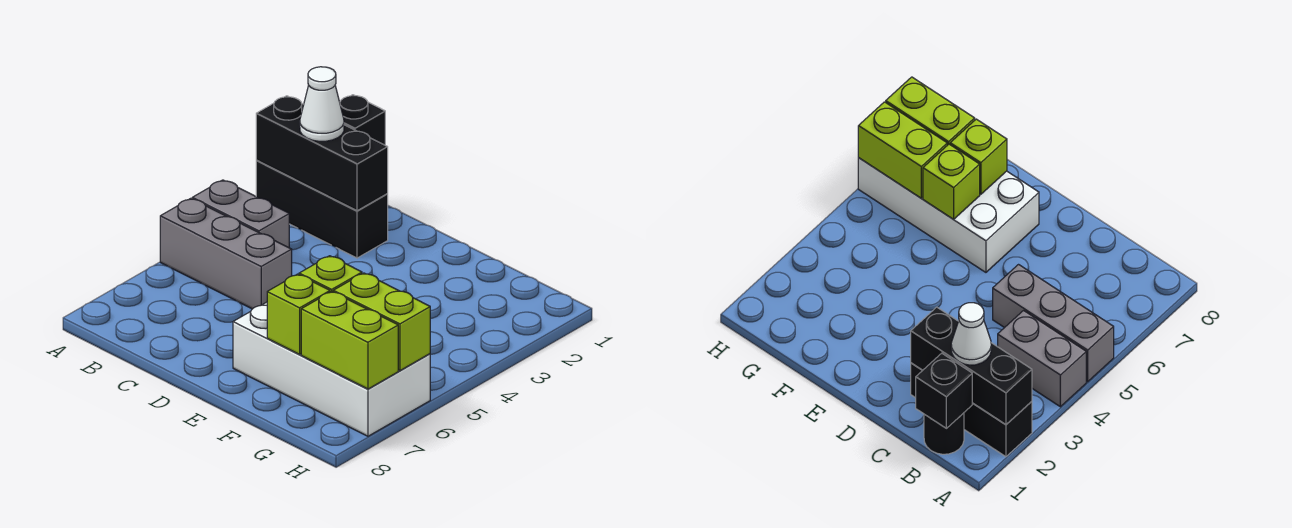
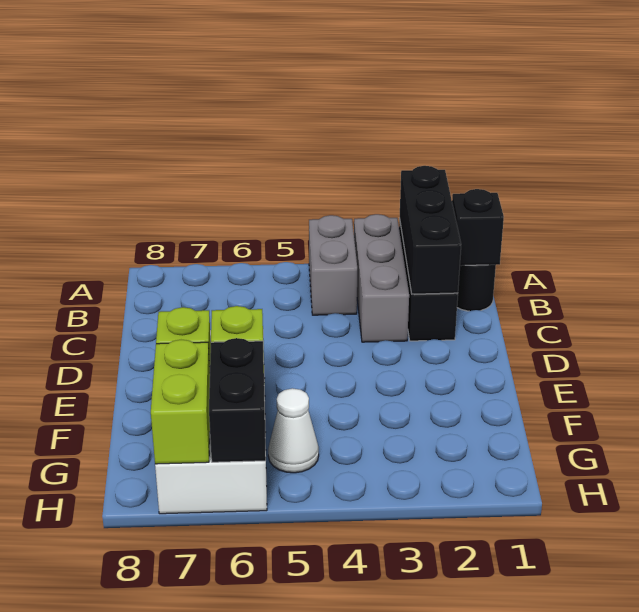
grey 1x3 brick [160,198,292,309] -> grey 1x3 brick moved to [354,214,409,342]
white 1x1 cone [300,67,344,141] -> white 1x1 cone moved to [268,388,319,473]
lime 1x2 brick [333,273,430,371] -> black 1x2 brick [209,338,266,462]

